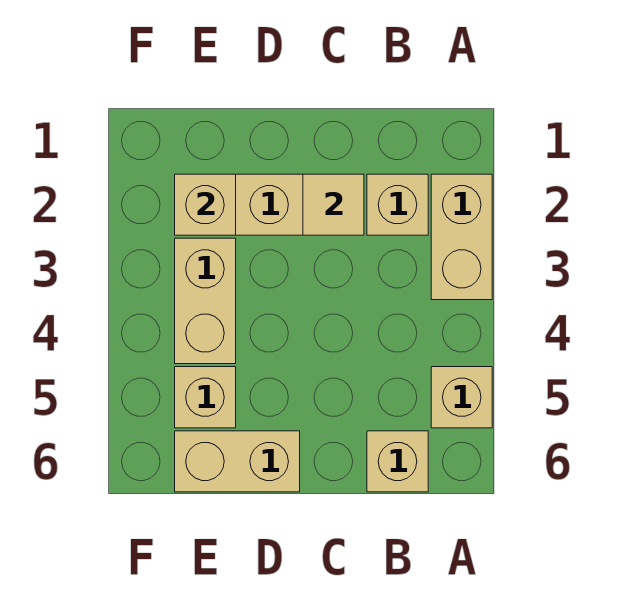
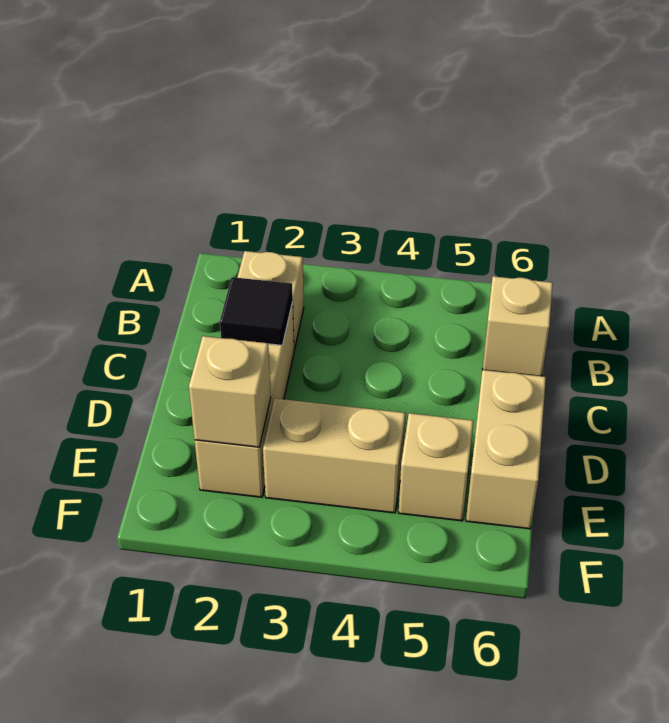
tan 1x2 brick [431,174,492,300] -> none
tan 1x1 brick [431,367,492,428] -> none
tan 1x1 tile [303,174,364,235] -> black 1x1 tile [220,277,293,345]

